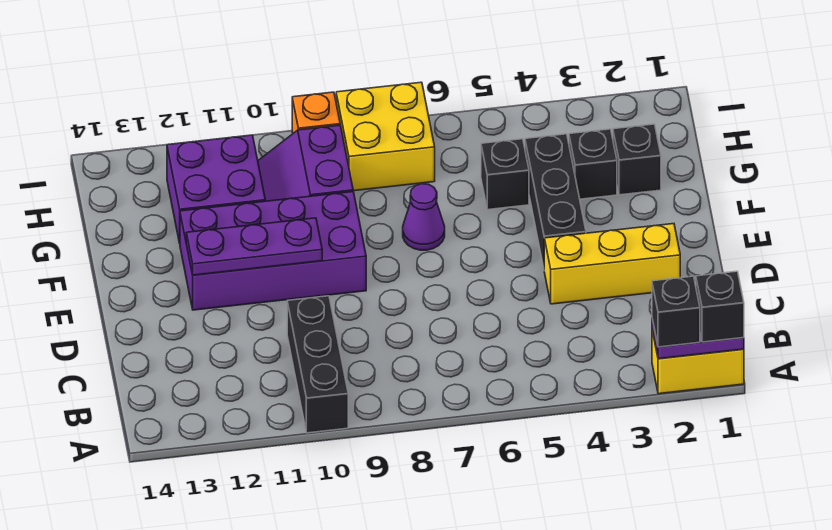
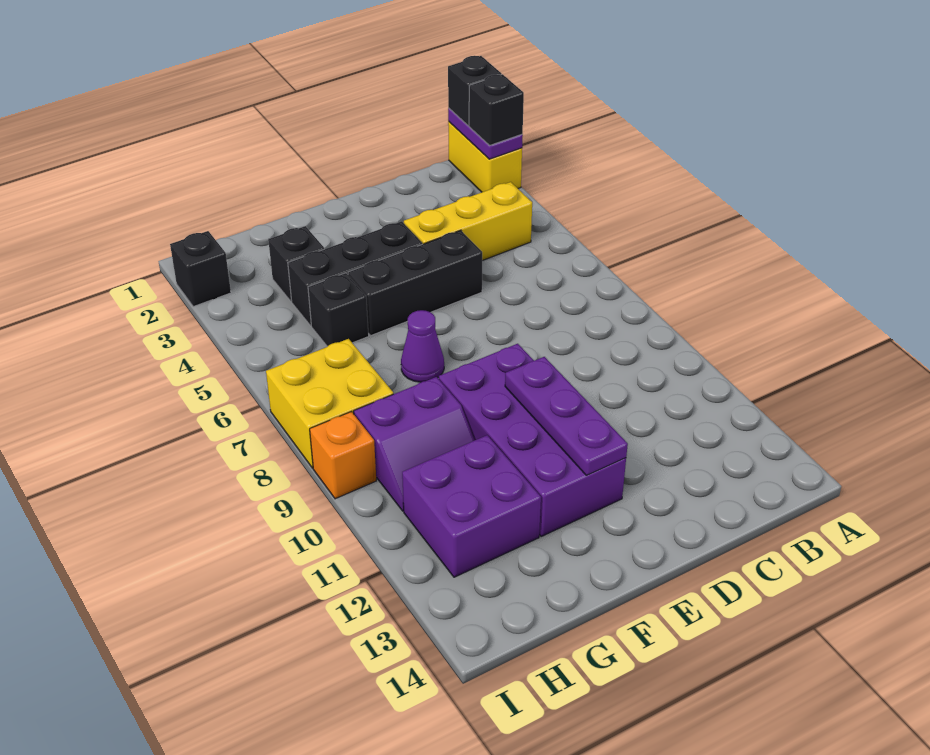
black 1x3 brick [287,296,348,433] -> black 1x3 brick moved to [348,230,482,336]
yellow 1x3 brick [544,224,680,304] -> yellow 1x3 brick turned to [404,182,532,261]
black 1x1 brick [613,124,661,195] -> black 1x1 brick moved to [170,231,231,307]

